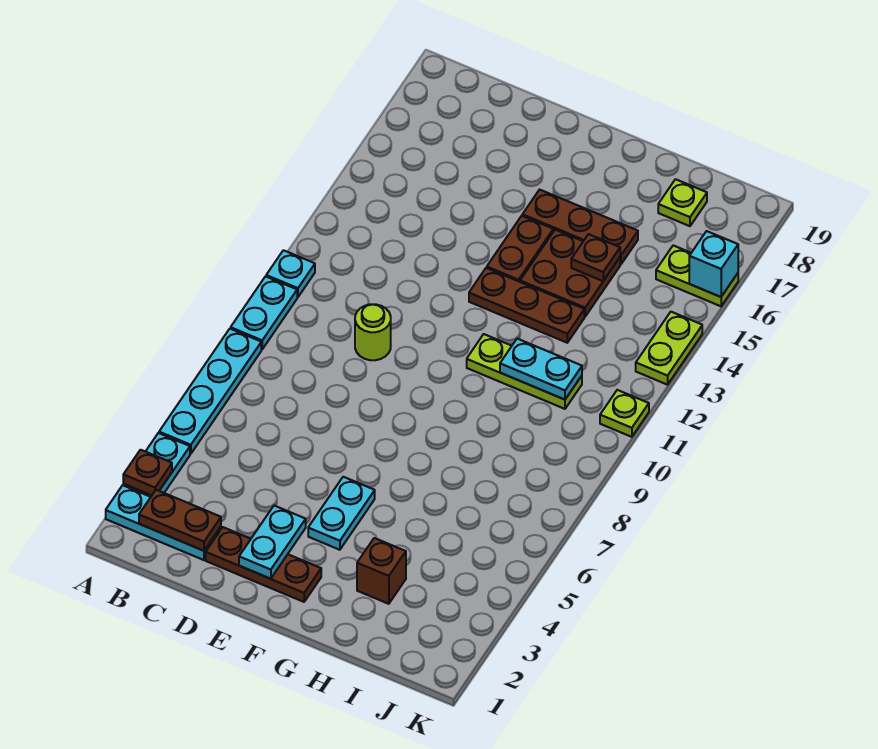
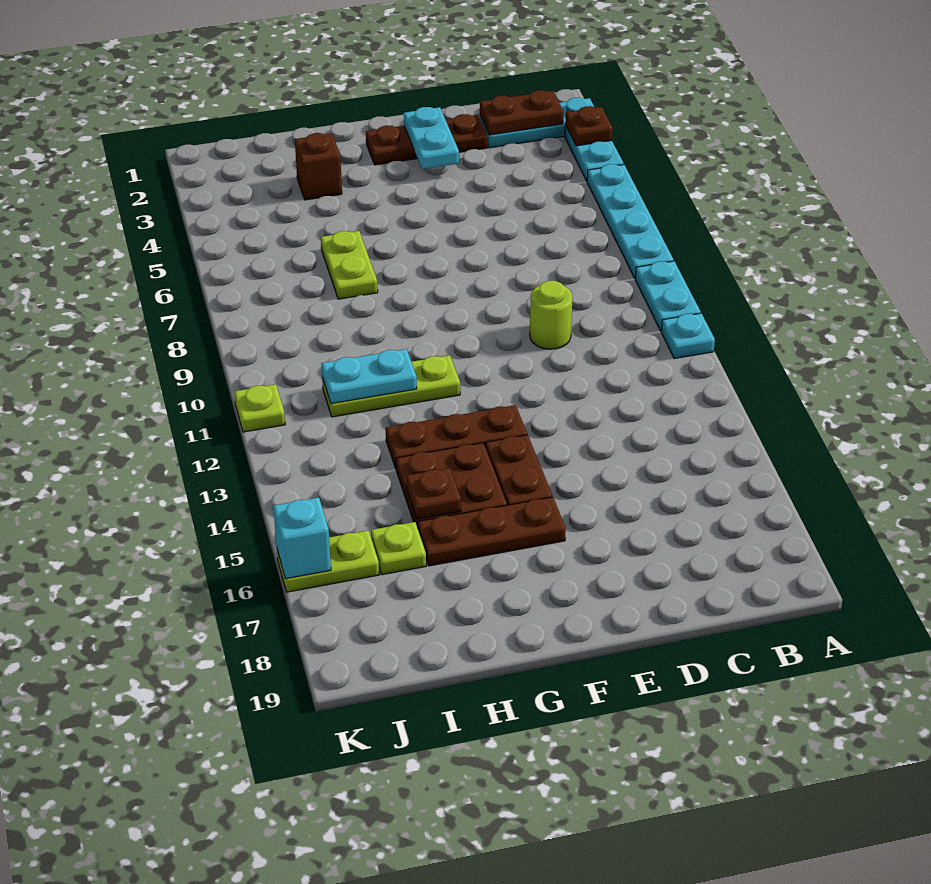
cyan 1x2 plate [308,477,375,550] -> none
lime 1x1 plate [658,179,707,226] -> lime 1x1 plate moved to [371,522,426,575]
lime 1x2 plate [636,312,702,385] -> lime 1x2 plate moved to [321,231,378,299]

